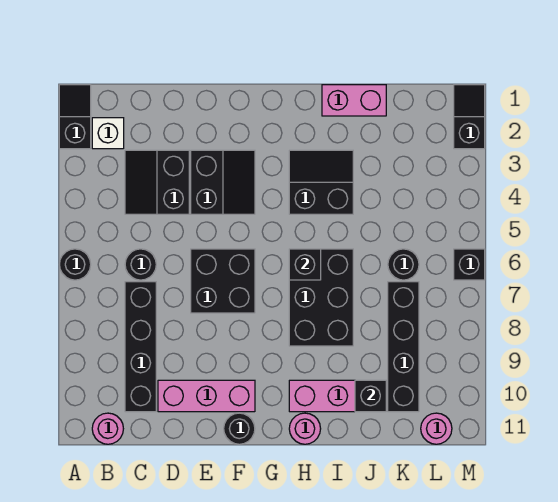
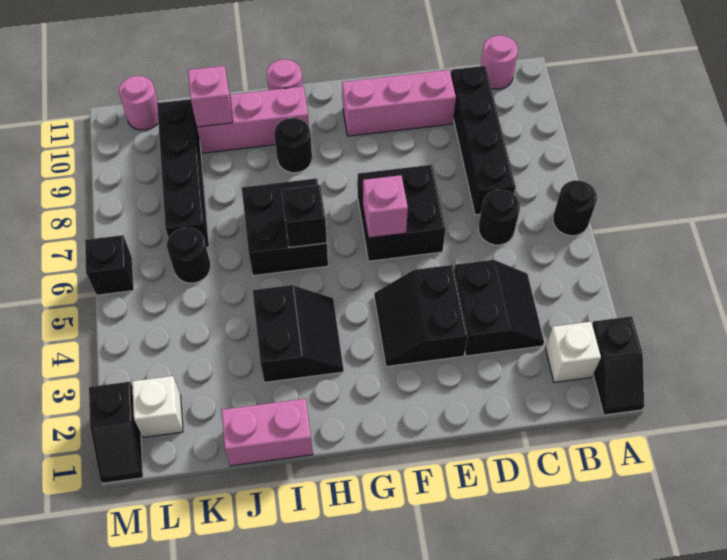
none -> pink 1x1 brick [363,175,408,238]
black 1x1 round brick [224,413,255,444] -> black 1x1 round brick moved to [274,118,312,173]
black 2x2 slope [289,150,353,214] -> black 2x2 slope turned to [253,285,344,382]
black 2x3 brick [289,249,353,346] -> black 2x2 brick [242,178,328,276]
black 1x1 brick [355,380,386,412] -> pink 1x1 brick [188,66,233,127]
none -> white 1x1 brick [132,376,183,437]

